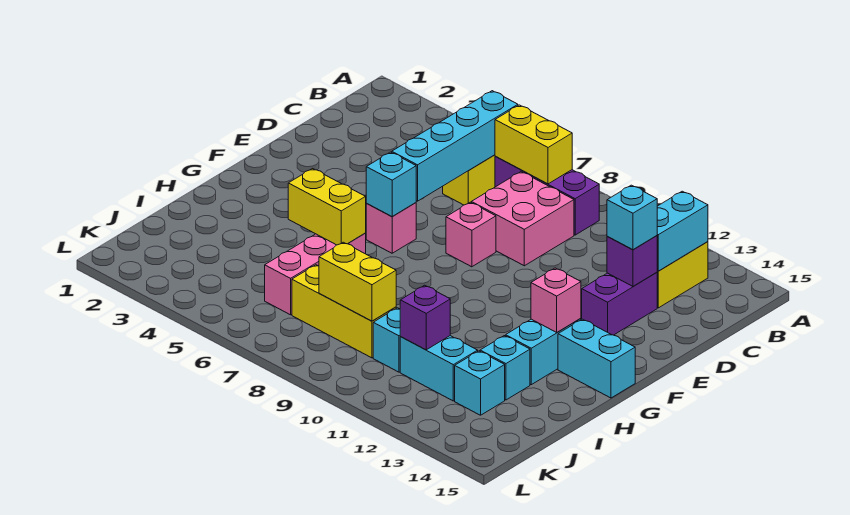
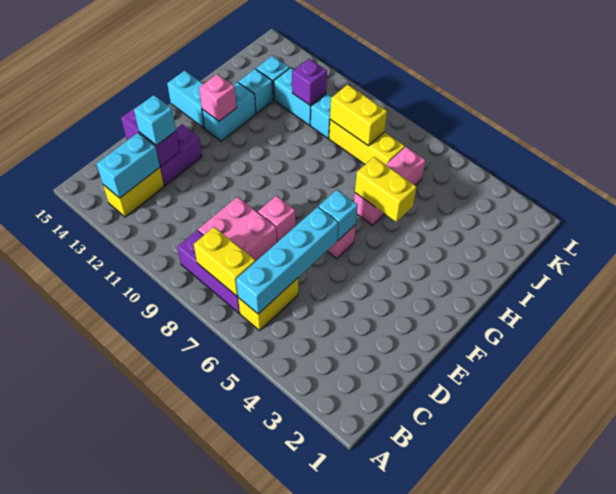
purple 1x1 brick [607,236,657,286] -> purple 1x2 brick [121,104,180,166]

